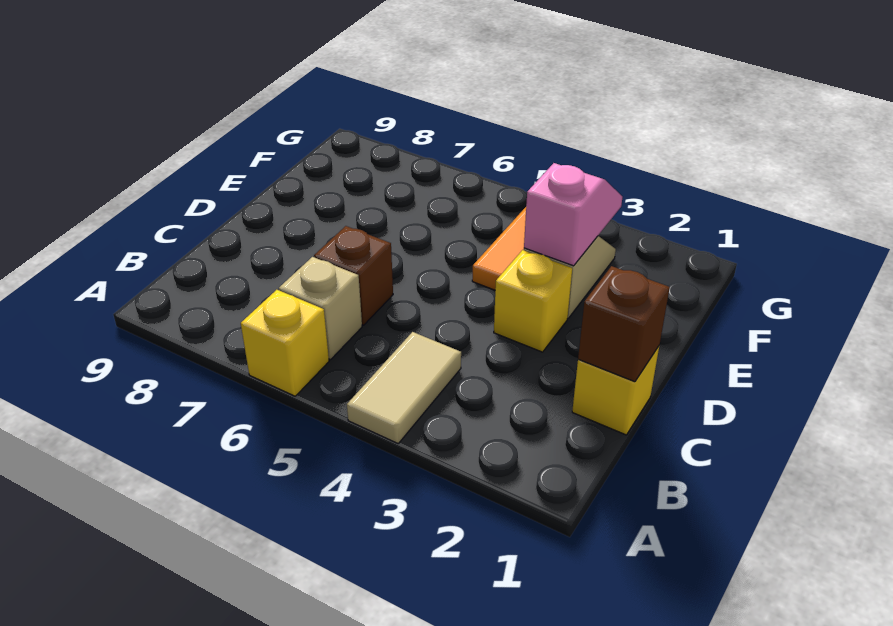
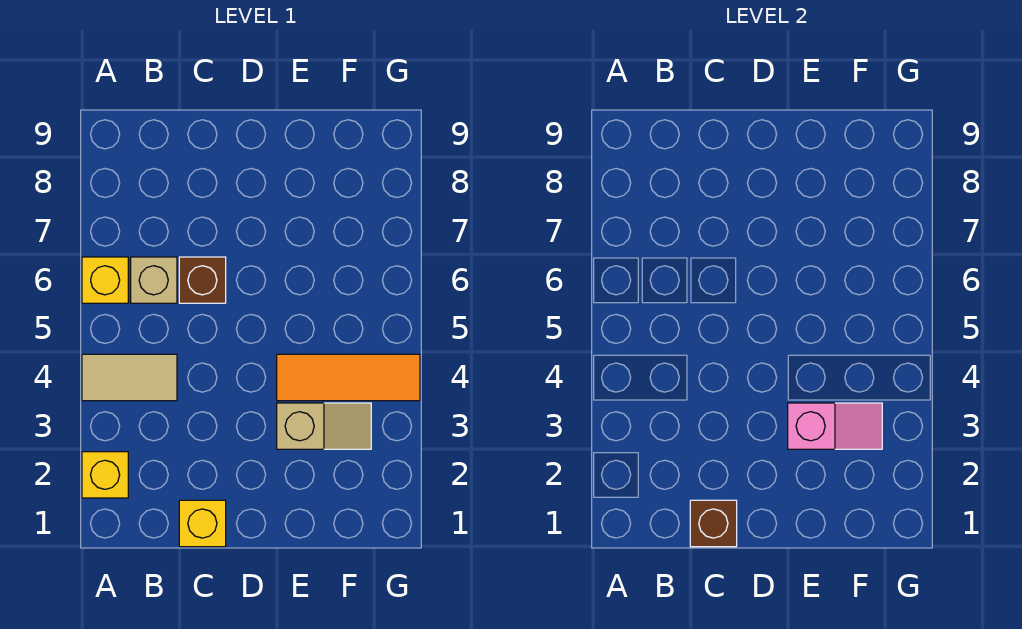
yellow 1x1 brick [494,250,572,352] -> yellow 1x1 brick moved to [82,452,128,498]

